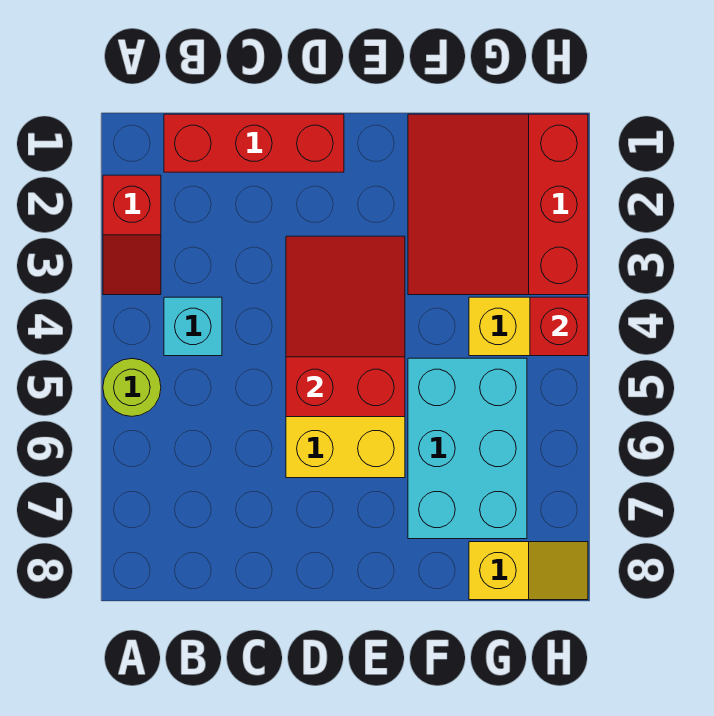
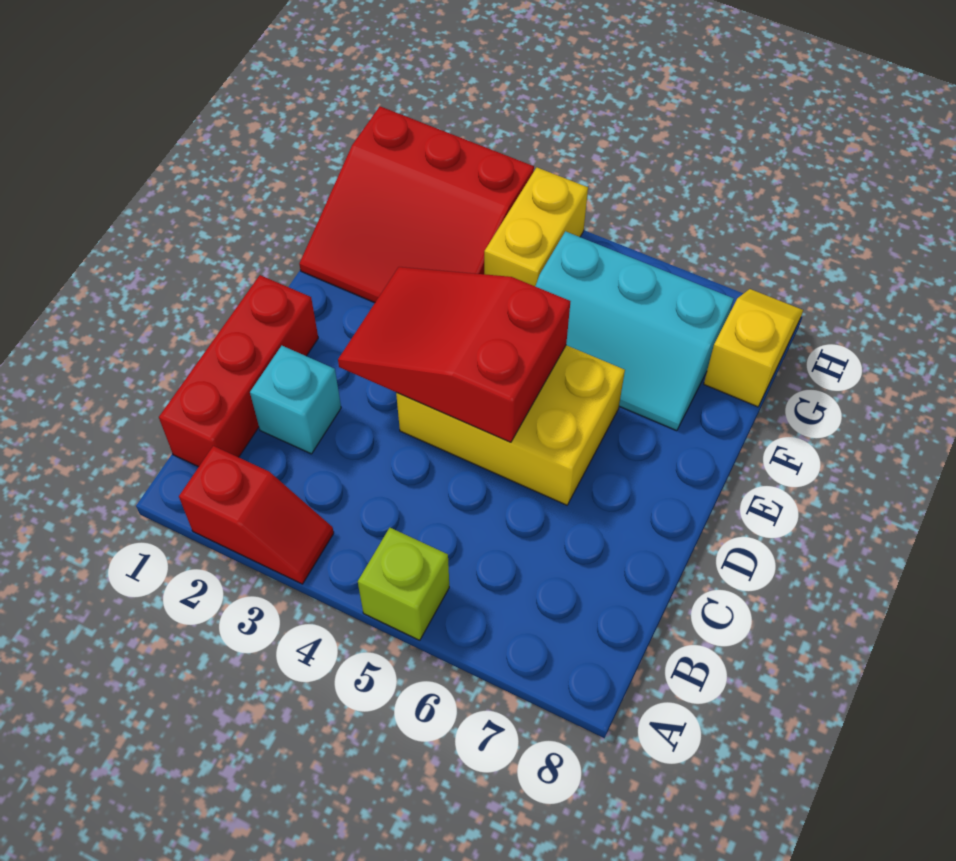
lime 1x1 round brick [103,359,161,416] -> lime 1x1 brick [358,528,449,640]
cyan 1x1 brick [164,297,222,356] -> cyan 1x1 brick moved to [250,346,341,454]
cyan 2x3 brick [408,358,527,539] -> cyan 2x3 slope [535,231,734,431]
red 1x1 brick [530,297,588,356] -> none

